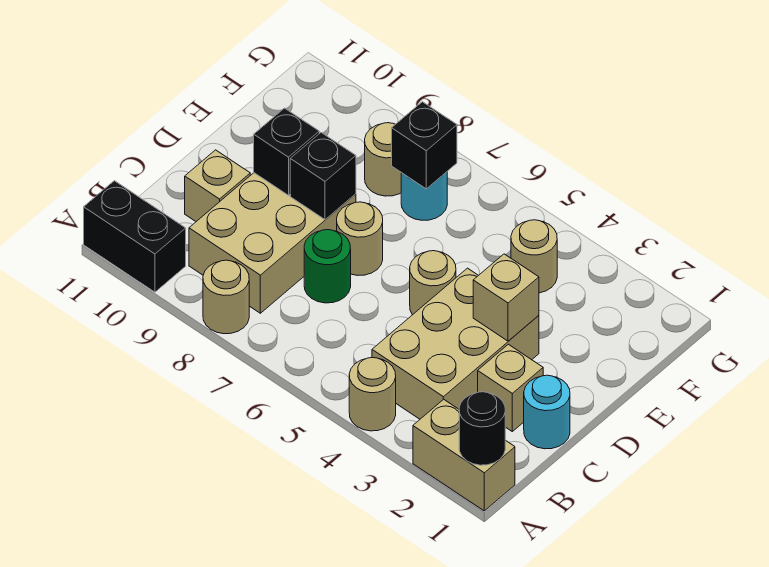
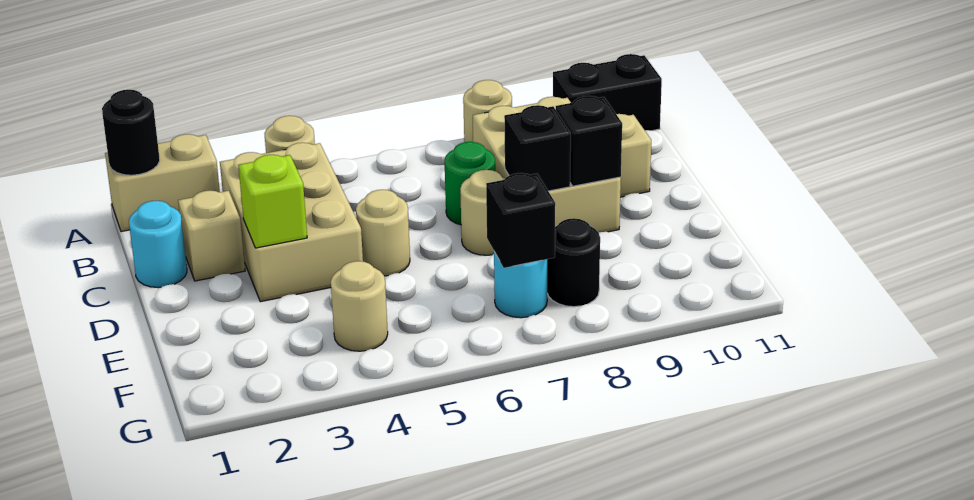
tan 1x1 brick [473,254,539,341] -> lime 1x1 brick [238,155,307,248]
tan 1x1 round brick [365,123,401,196] -> black 1x1 round brick [547,218,600,307]

